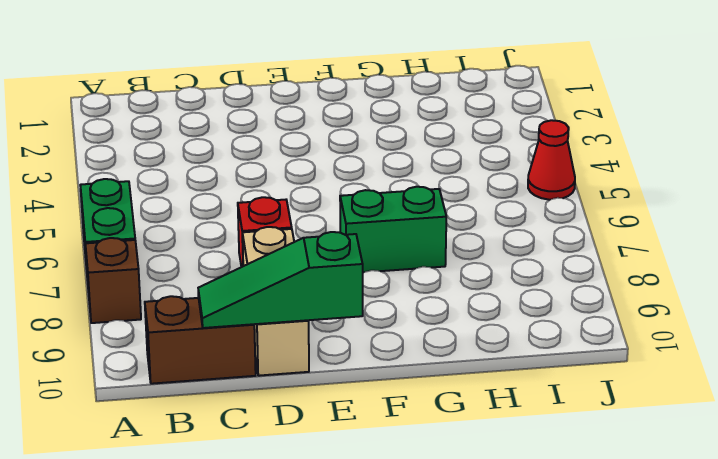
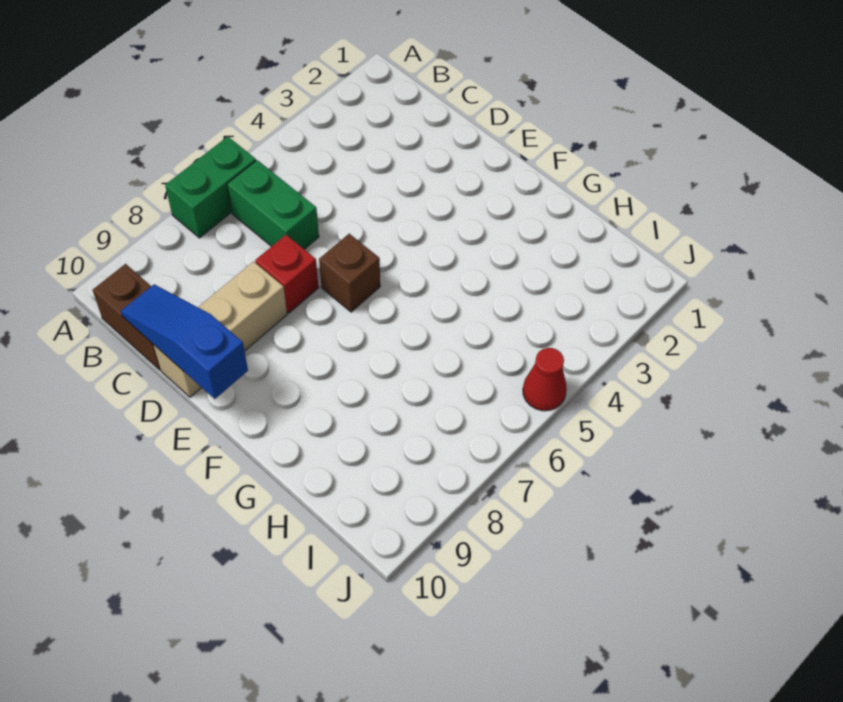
brown 1x1 brick [85,238,141,323] -> brown 1x1 brick moved to [319,234,380,312]
green 1x3 slope [198,232,363,328] -> blue 1x3 slope [121,284,248,399]
green 1x2 brick [340,187,446,272] -> green 1x2 brick moved to [227,160,319,249]

